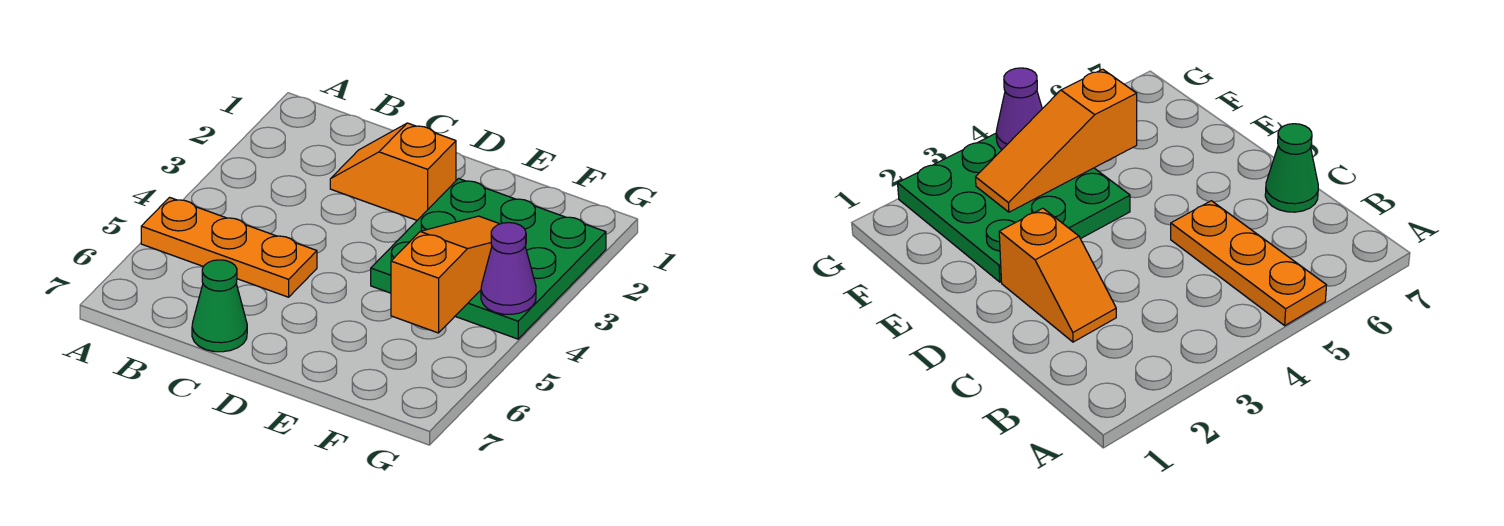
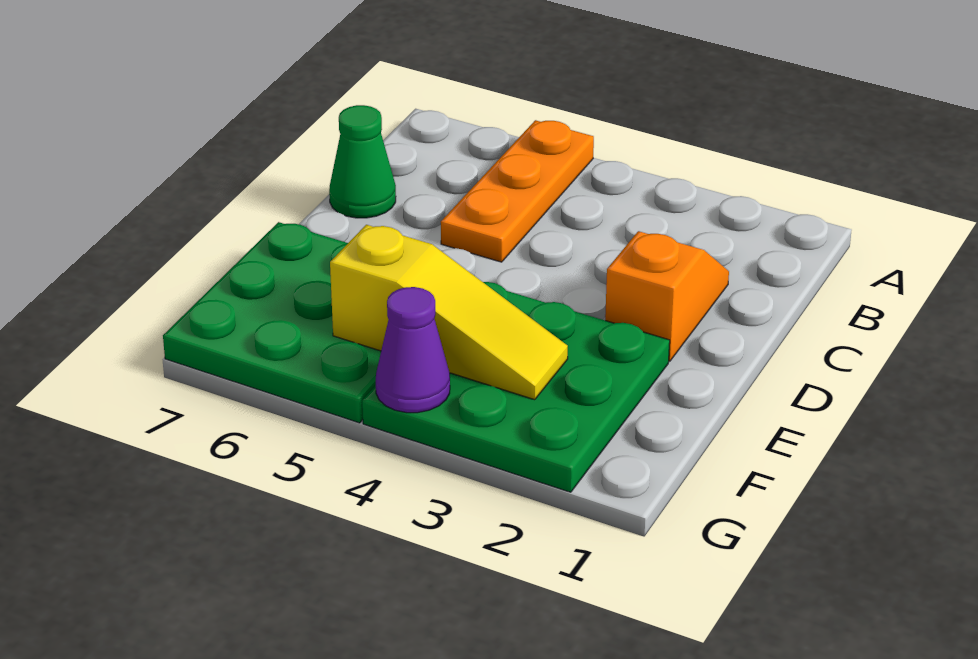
none -> green 3x3 plate [163,222,381,423]
orange 1x3 slope [391,216,499,333] -> yellow 1x3 slope [330,225,568,400]

